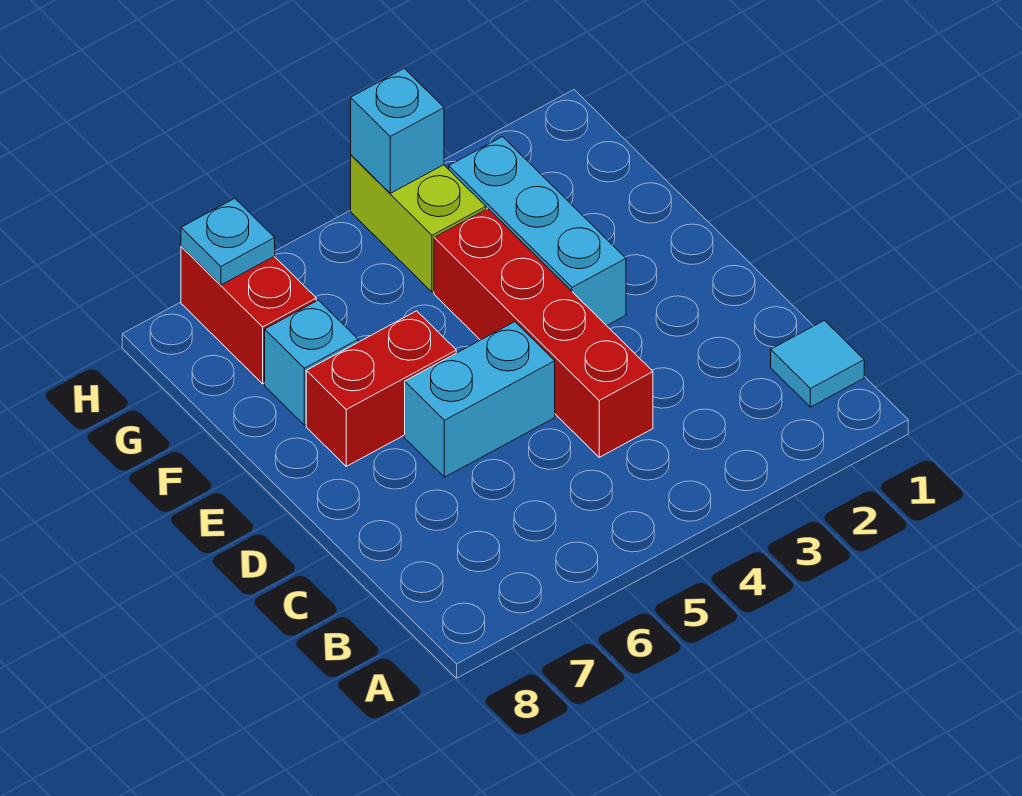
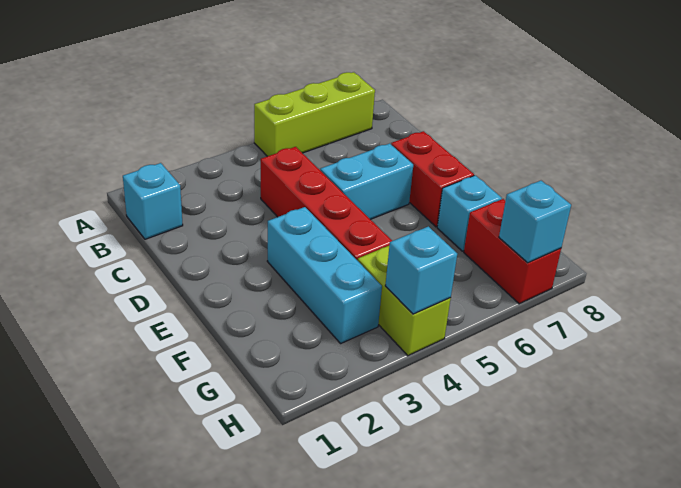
none -> lime 1x3 brick [254,72,375,156]
cyan 1x1 tile [771,320,864,407] -> cyan 1x1 brick [123,163,183,239]
red 1x2 brick [306,311,456,466] -> red 1x2 brick turned to [391,131,474,227]
cyan 1x1 plate [181,198,275,285] -> cyan 1x1 brick [499,181,571,263]

